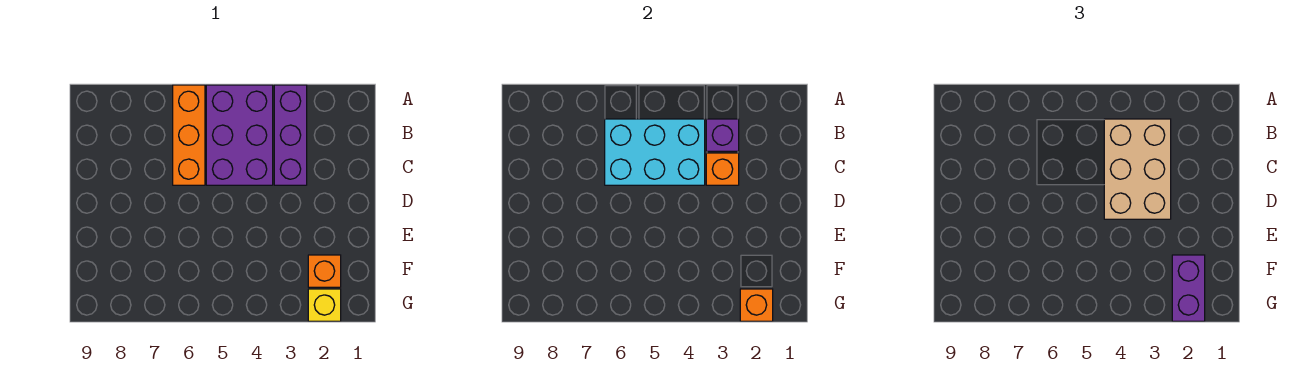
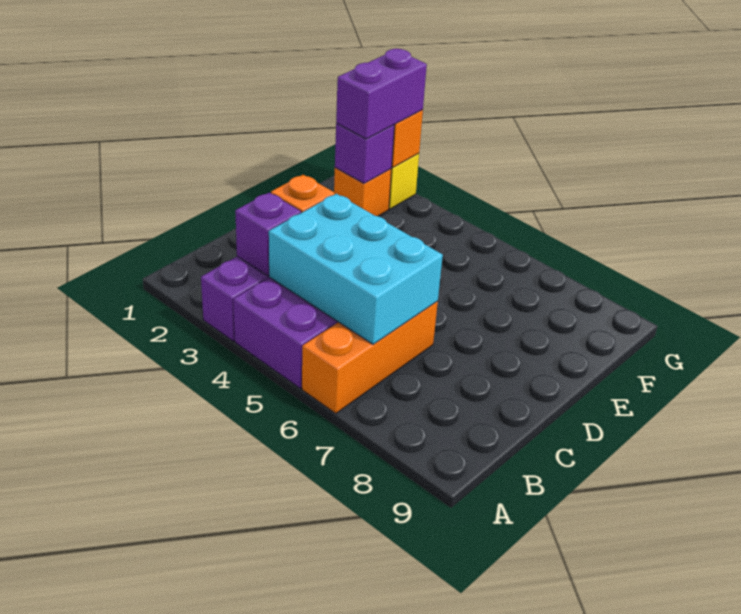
tan 2x3 brick [1104,119,1171,219] -> none
none -> purple 1x1 brick [335,123,394,184]

